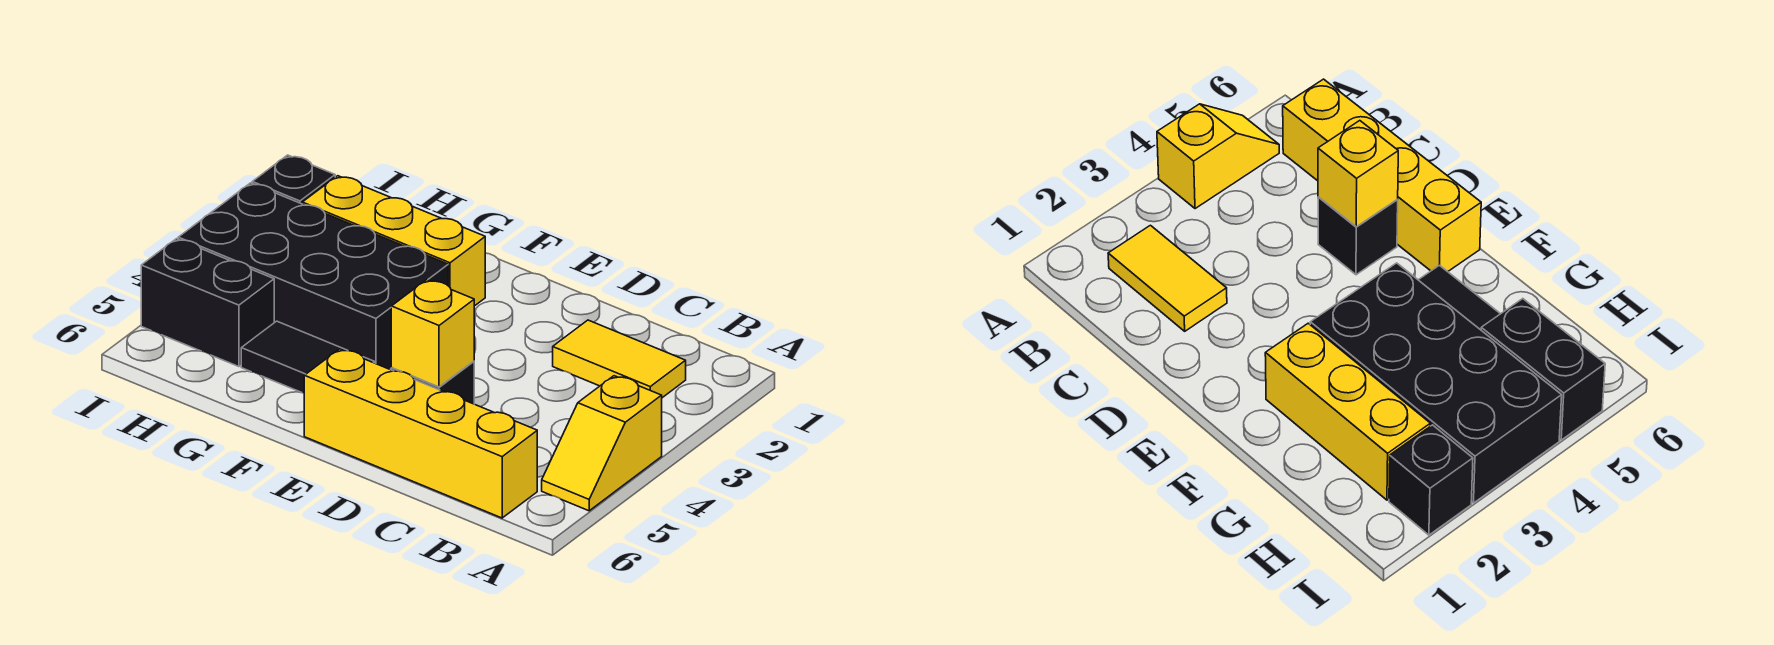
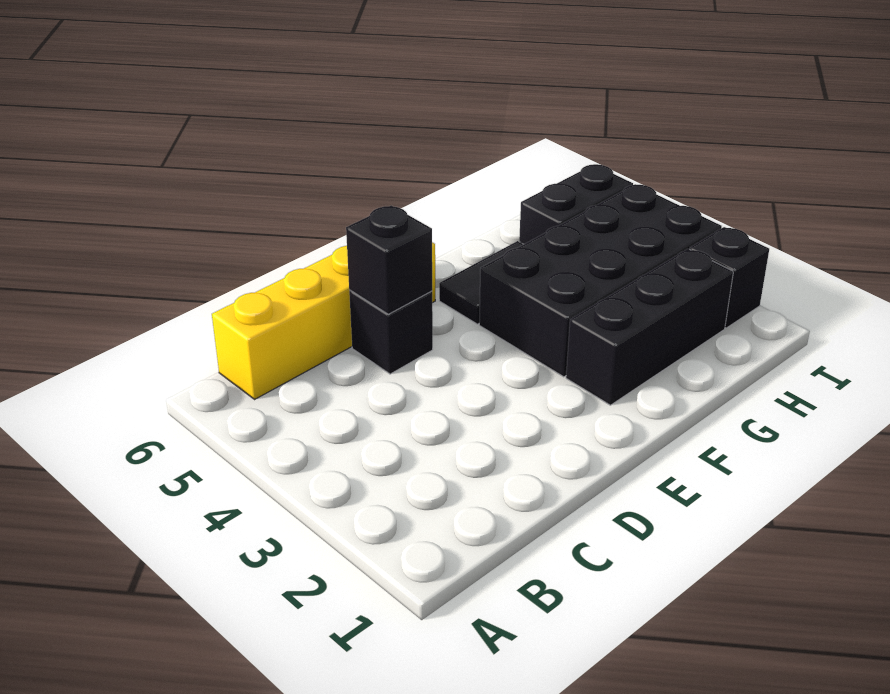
yellow 1x2 slope [542,376,662,511] -> none
yellow 1x2 tile [553,320,686,398] -> none
yellow 1x1 brick [391,280,474,387] -> black 1x1 brick [346,206,432,314]
yellow 1x3 brick [302,176,485,306] -> black 1x3 brick [566,249,733,405]

